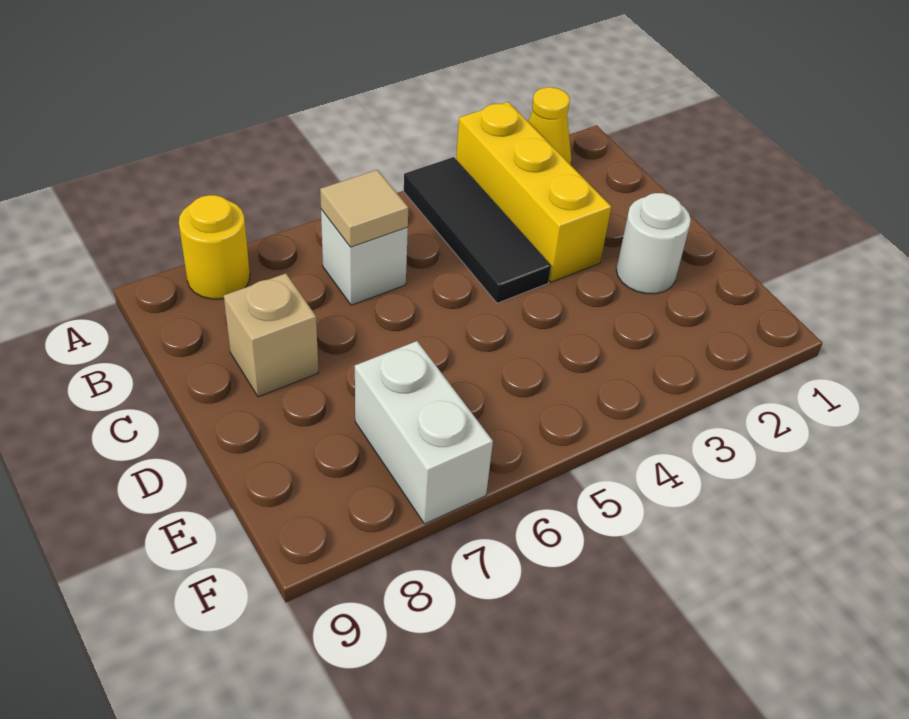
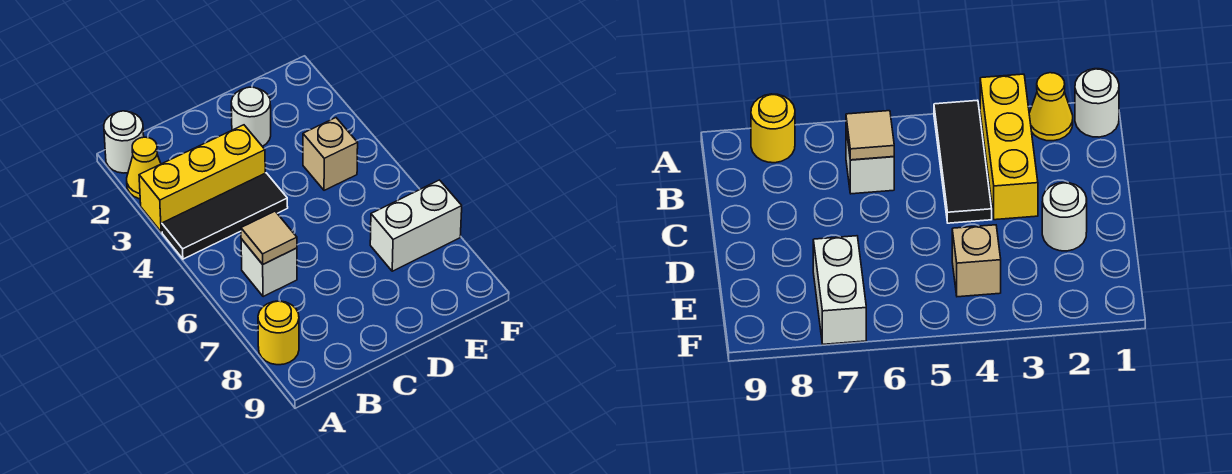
none -> white 1x1 round brick [104,111,144,173]
tan 1x1 brick [224,273,318,397] -> tan 1x1 brick moved to [303,118,358,190]

